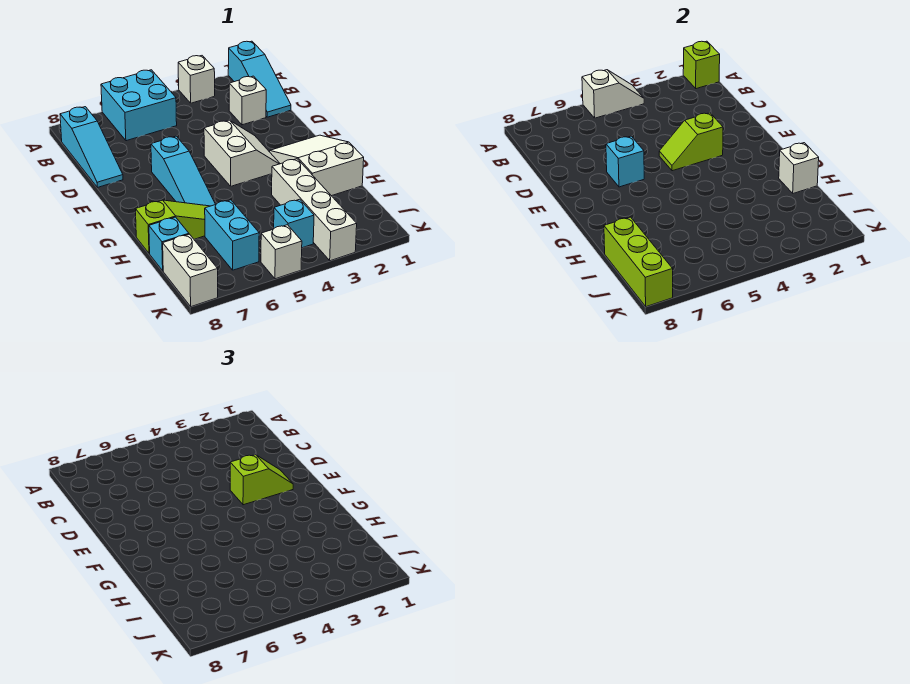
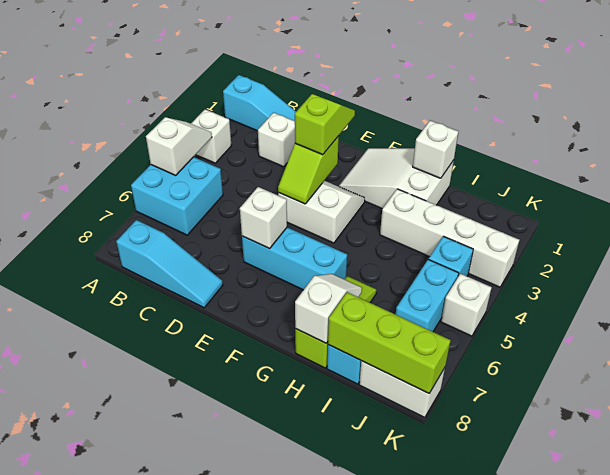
lime 1x1 brick [683,41,720,89] -> none
cyan 1x3 slope [151,136,216,206] -> cyan 1x3 brick [242,227,347,290]
cyan 1x1 brick [606,136,644,187] -> white 1x1 brick [240,187,287,249]
none -> white 1x2 slope [295,274,362,343]
cyan 1x2 brick [205,200,259,270] -> cyan 1x2 brick turned to [396,259,459,332]

